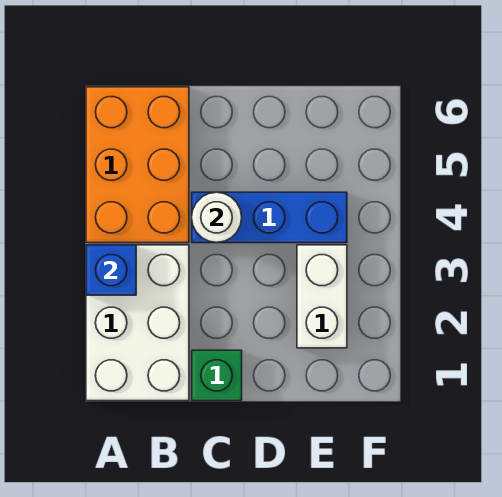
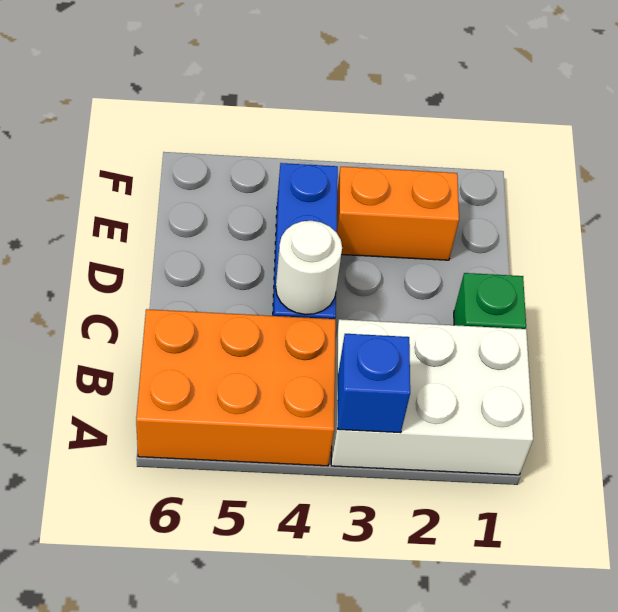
white 1x2 brick [297,245,347,348] -> orange 1x2 brick [337,167,459,260]

